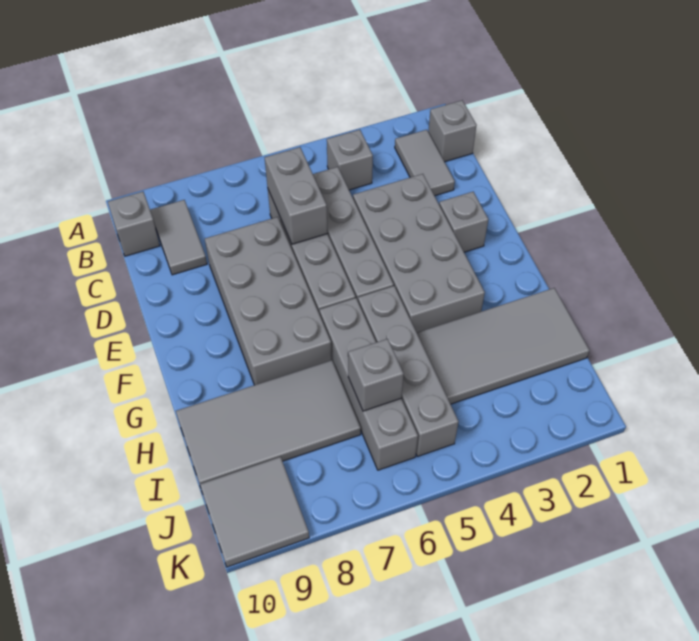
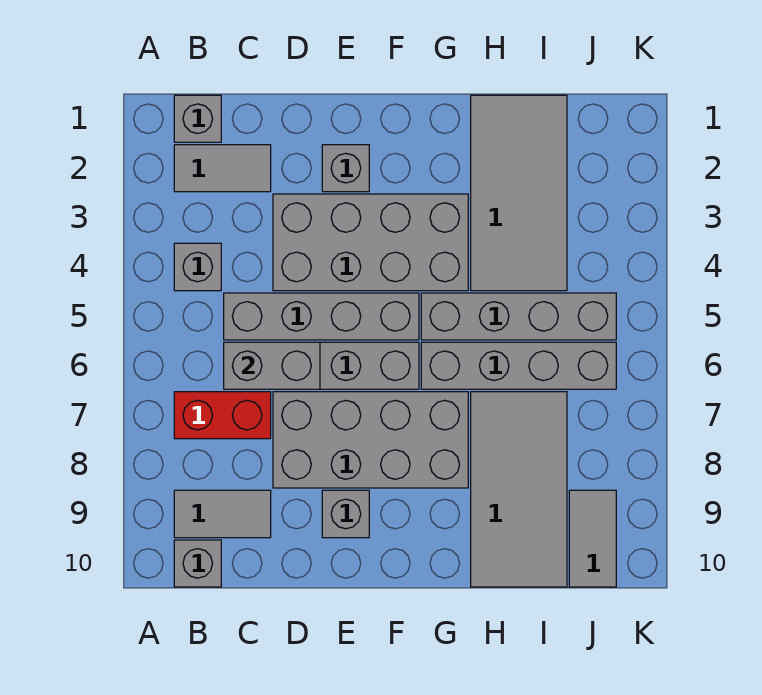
none -> red 1x2 brick [174,392,271,439]
grey 1x1 brick [348,339,404,411] -> grey 1x1 brick moved to [322,490,369,538]
grey 2x2 tile [200,457,309,567] -> grey 1x2 tile [569,490,616,587]

